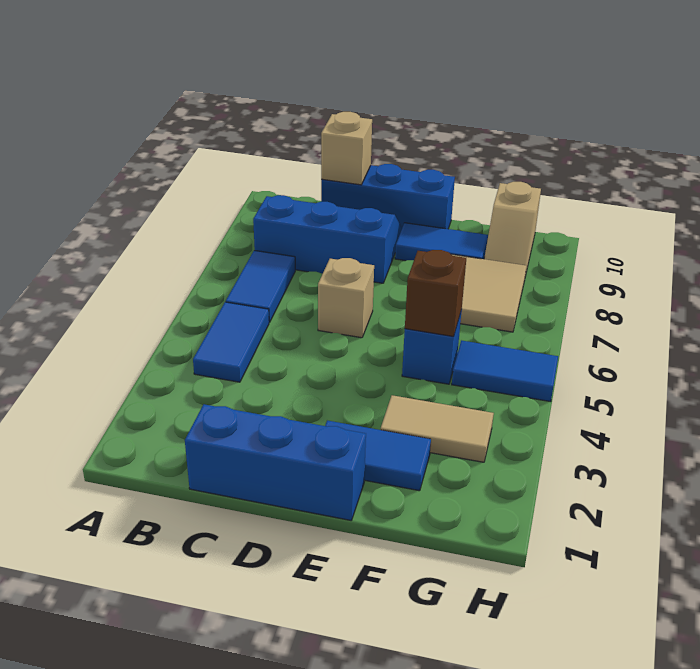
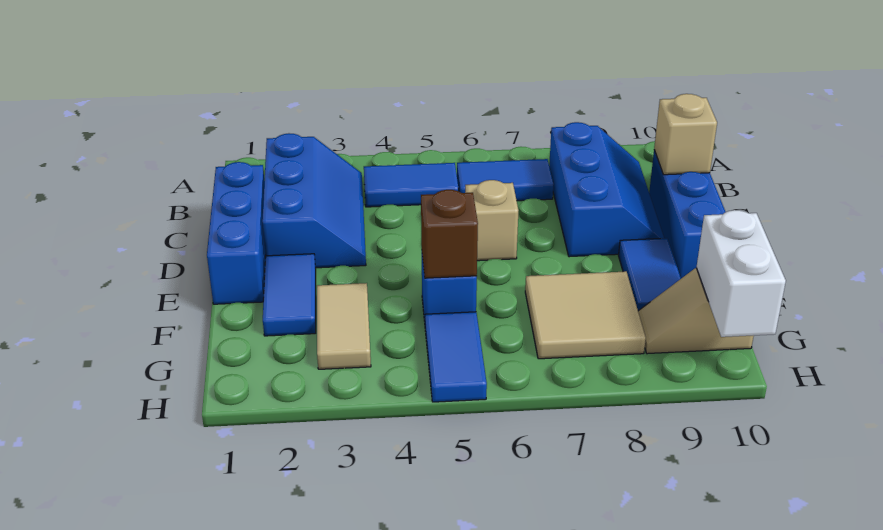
none -> blue 2x3 slope [262,133,366,268]
none -> white 1x2 brick [696,210,786,337]

